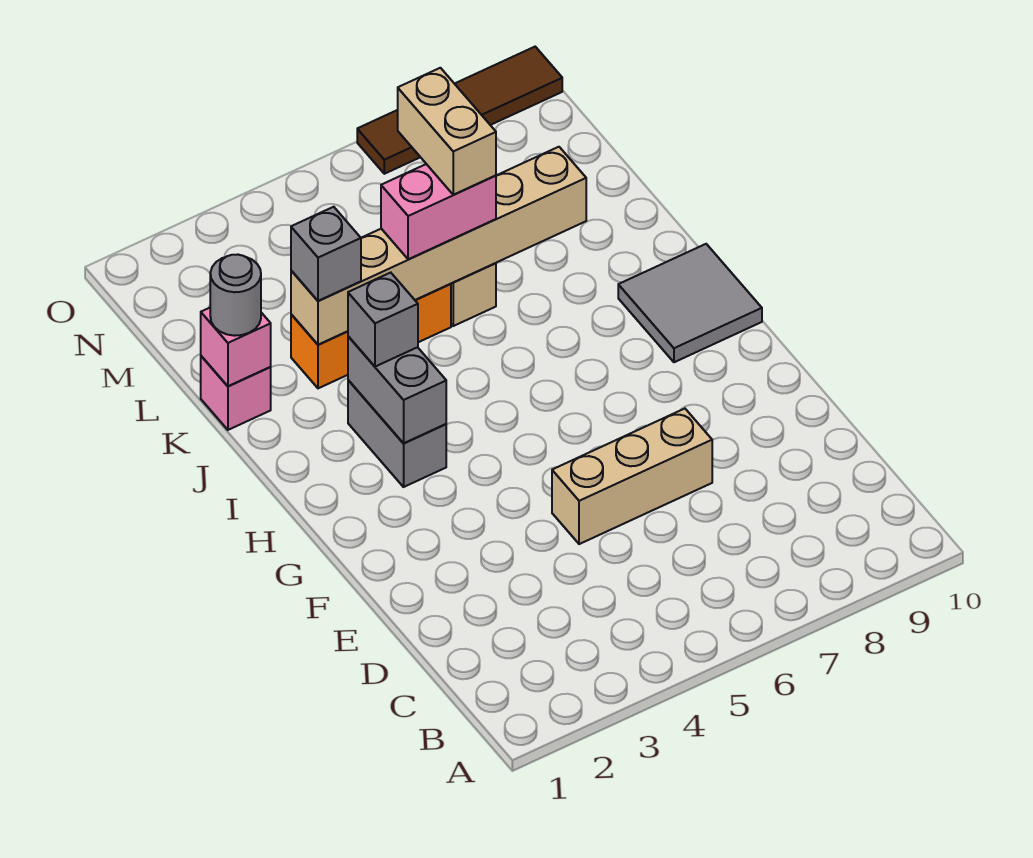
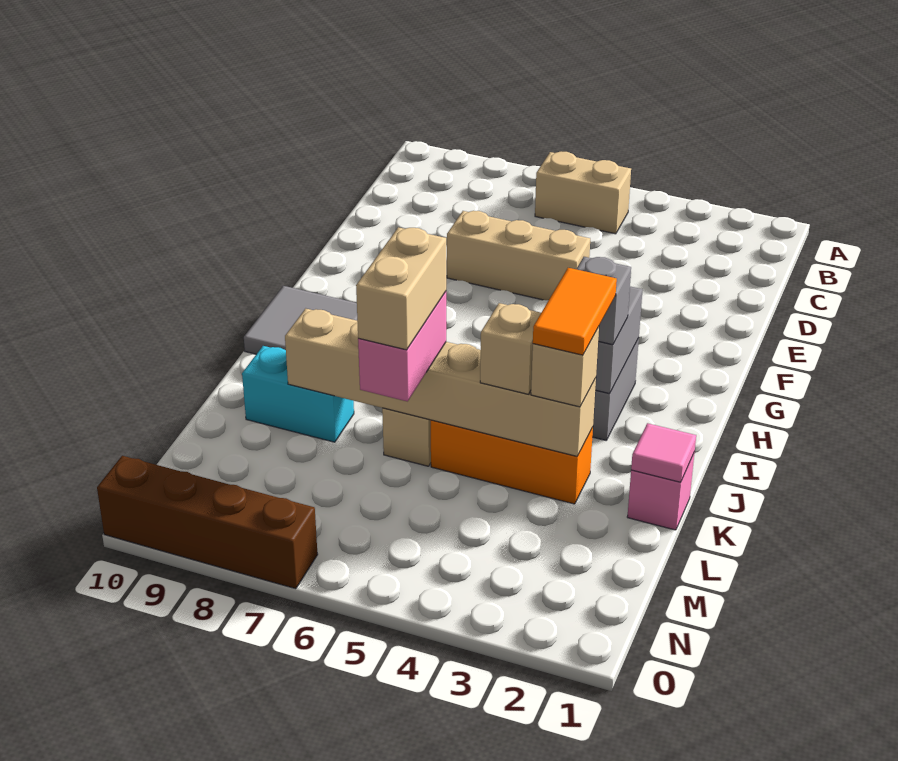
none -> tan 1x2 brick [535,151,631,234]
none -> orange 1x2 tile [533,268,617,355]
pink 1x1 brick [201,308,271,386] -> pink 1x1 tile [631,423,696,482]
grey 1x1 round brick [210,255,261,336] -> none
grey 1x1 brick [291,207,361,301] -> tan 1x1 brick [531,327,599,407]
none -> tan 1x1 brick [480,303,541,394]
pink 1x2 brick [381,164,496,260] -> pink 1x2 brick turned to [358,292,446,401]
none -> cyan 1x2 brick [242,346,354,442]
brown 1x4 tile [357,47,562,174] -> brown 1x4 brick [97,456,318,589]

